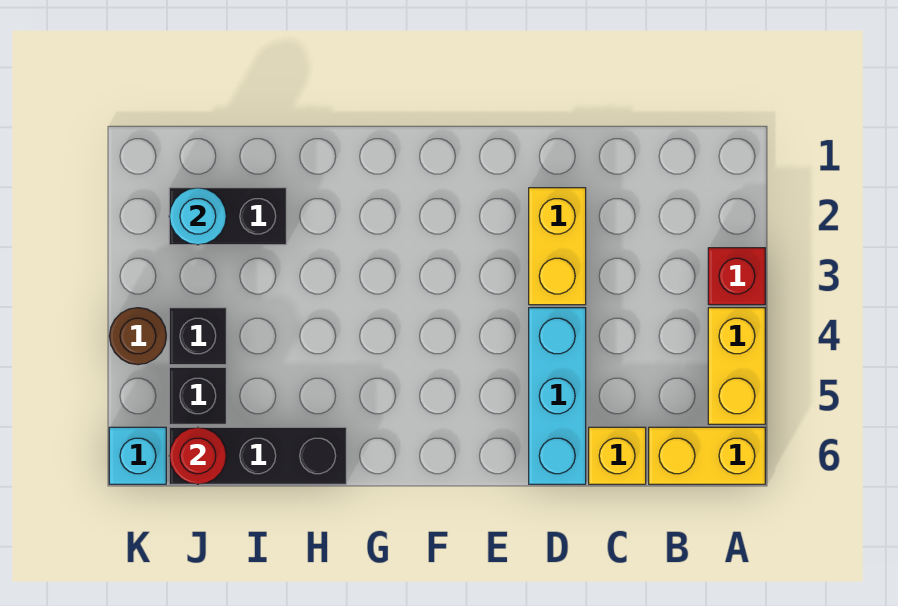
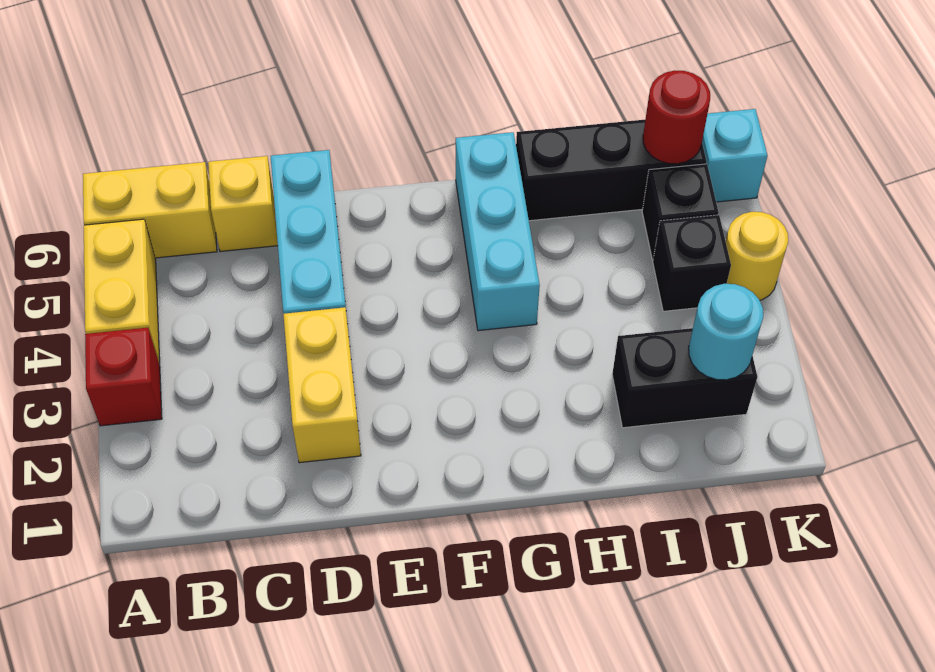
none -> cyan 1x3 brick [456,132,540,331]
brown 1x1 round brick [110,308,166,365] -> yellow 1x1 round brick [726,212,788,300]

